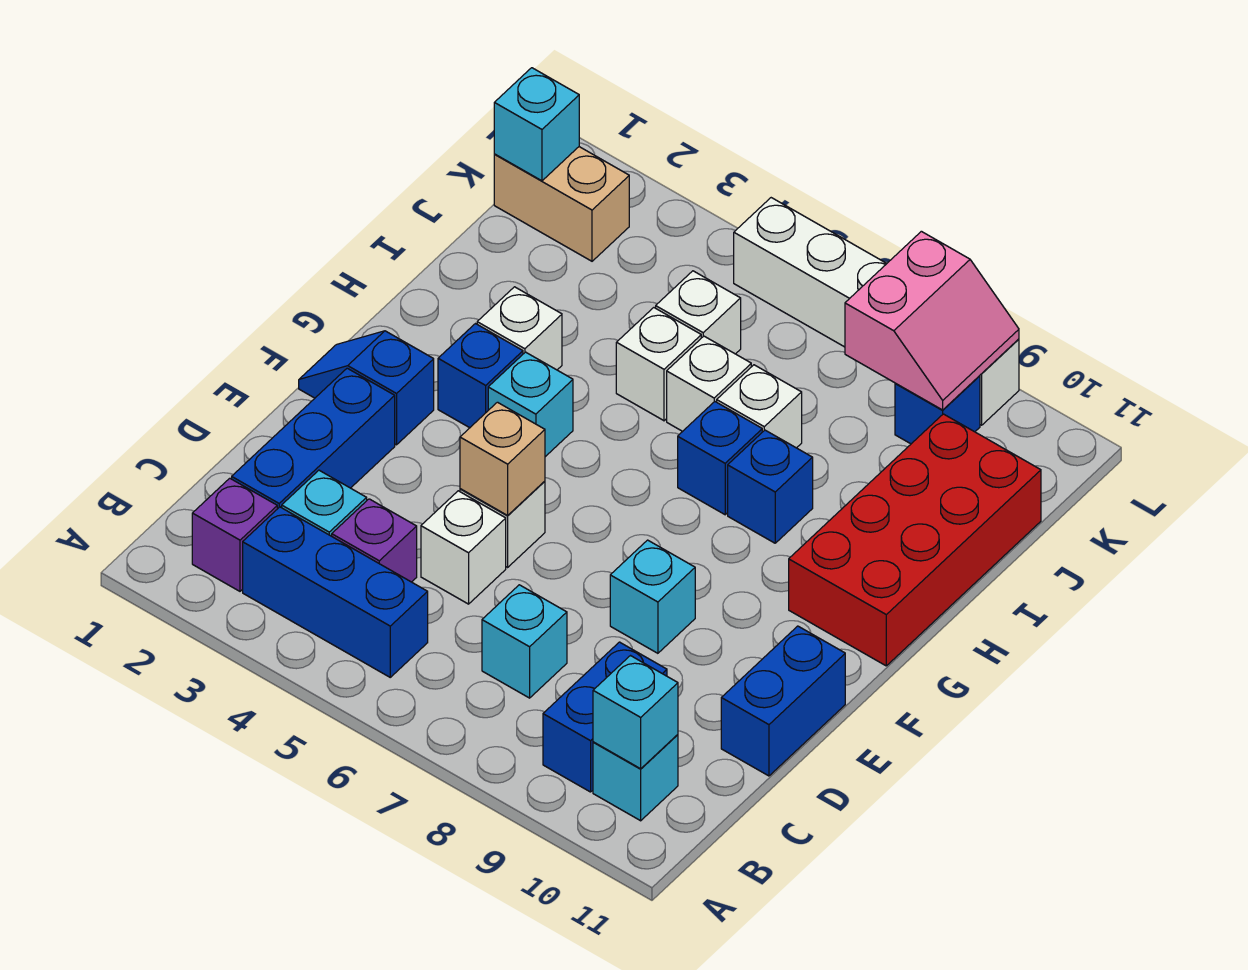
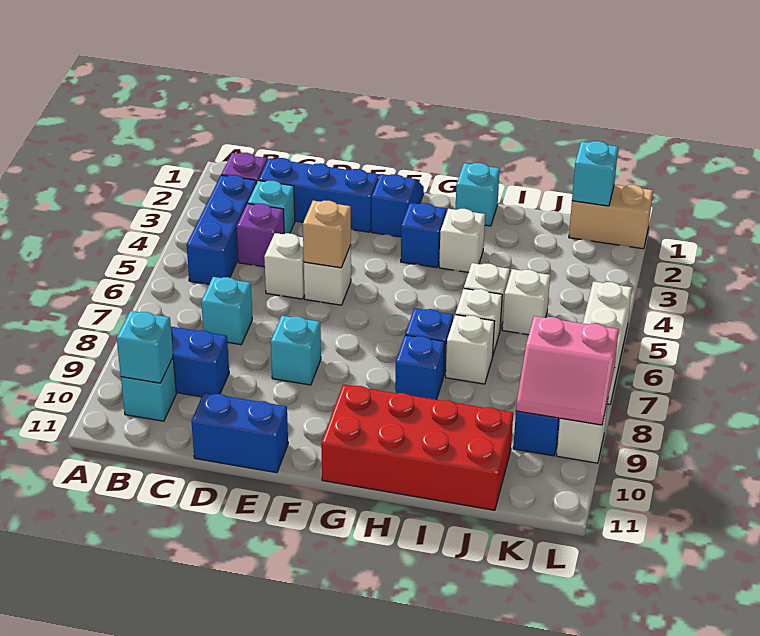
cyan 1x1 brick [488,352,573,457] -> cyan 1x1 brick moved to [456,163,500,226]
tan 1x2 brick [494,147,629,261] -> tan 1x2 brick turned to [569,185,653,249]

